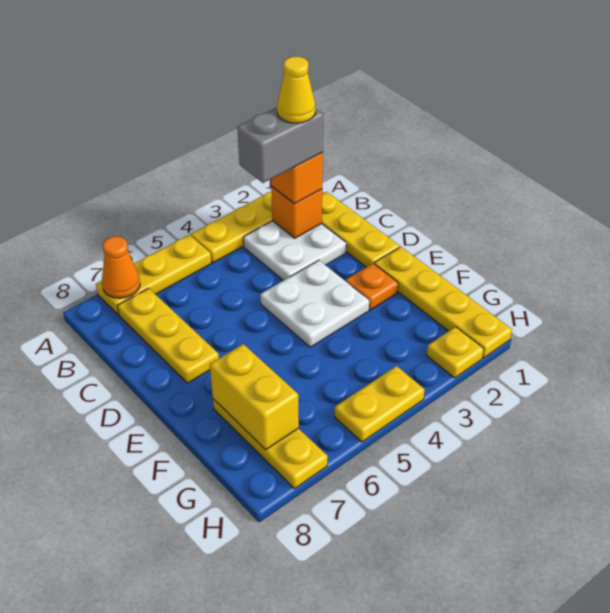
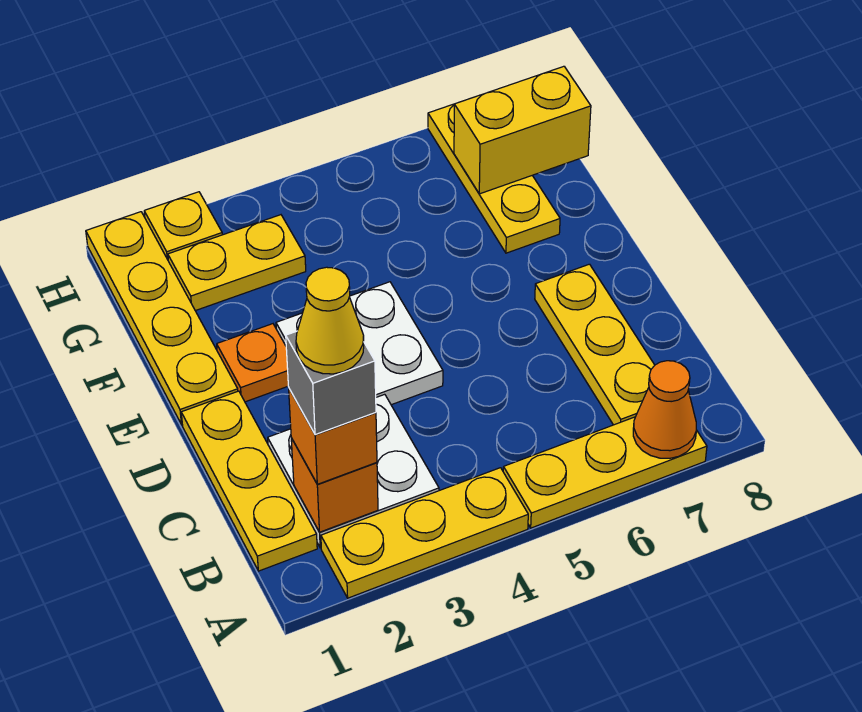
grey 1x2 brick [237,107,323,183] -> grey 1x1 brick [286,331,376,435]
yellow 1x2 brick [210,344,299,450] -> yellow 1x2 brick turned to [454,66,591,194]
yellow 1x2 plate [335,366,425,442] -> yellow 1x2 plate moved to [168,215,306,311]

